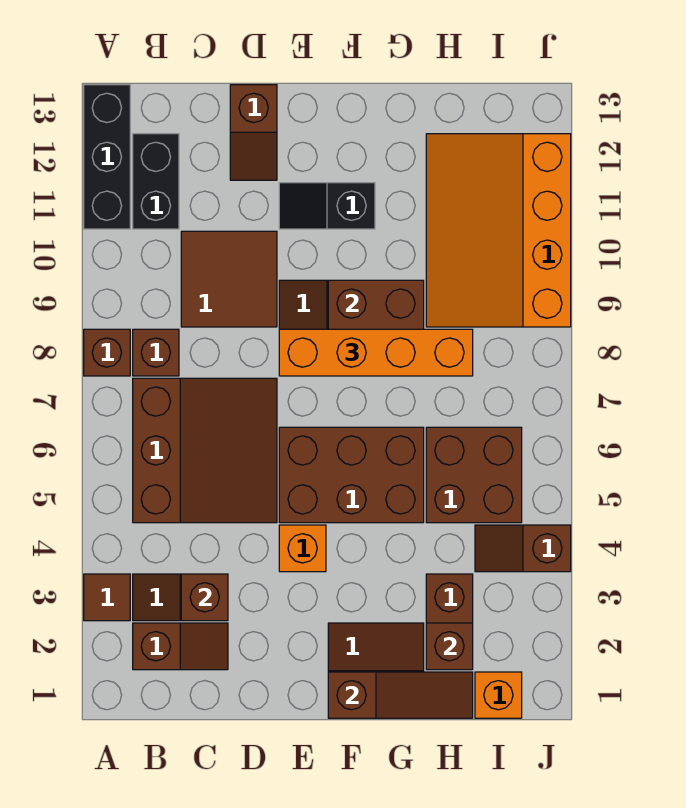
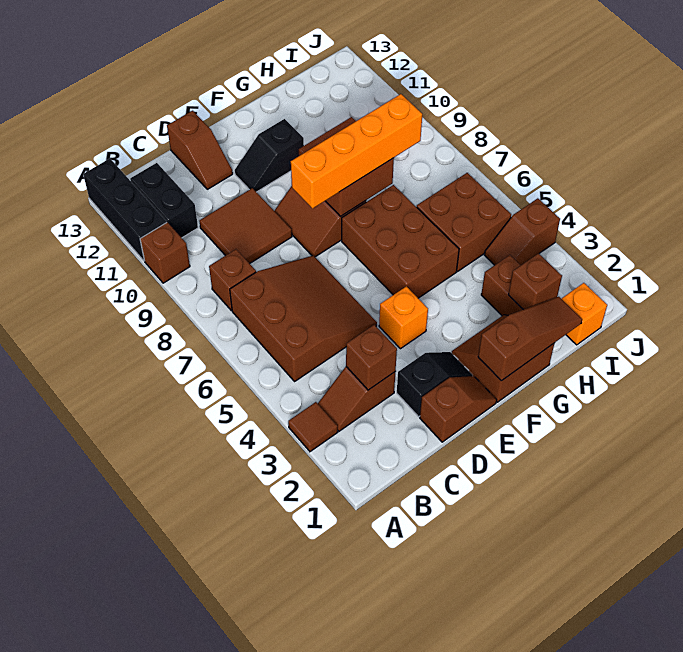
brown 1x1 brick [84,329,130,376] -> brown 1x1 brick moved to [140,222,190,283]
brown 1x2 slope [133,623,228,670] -> brown 1x2 slope moved to [420,376,497,442]
none -> black 1x2 slope [397,352,473,417]
brown 2x3 brick [279,427,424,523] -> brown 2x3 brick turned to [342,185,459,298]
orange 3x4 slope [426,134,571,327] -> none

